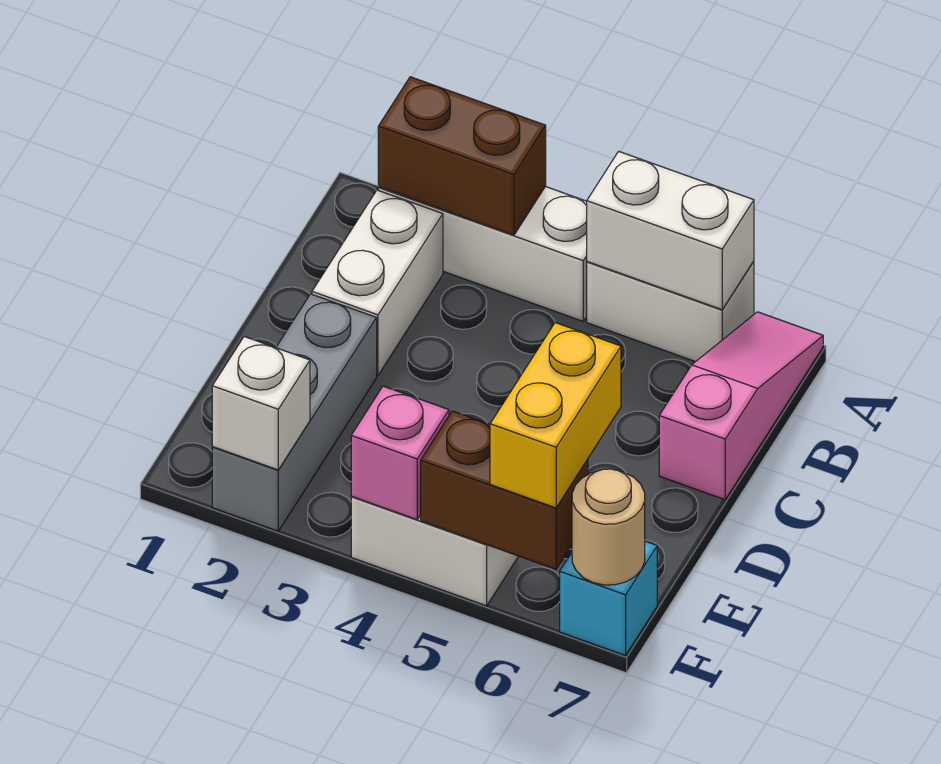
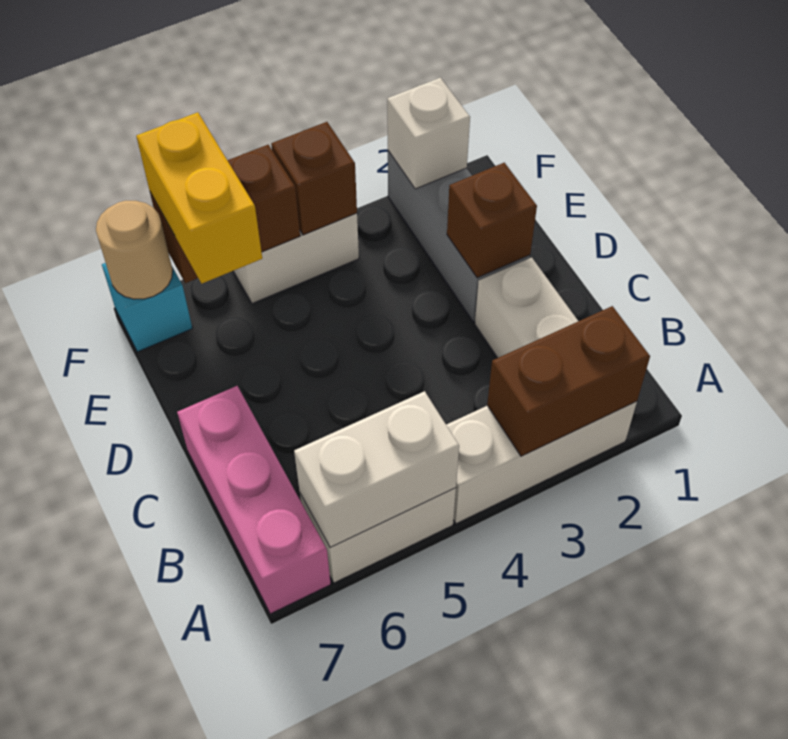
pink 1x3 slope [659,312,823,500] -> pink 1x3 brick [177,386,331,614]
none -> brown 1x1 brick [447,163,537,278]
pink 1x1 brick [351,386,449,520] -> brown 1x1 brick [271,122,357,235]

